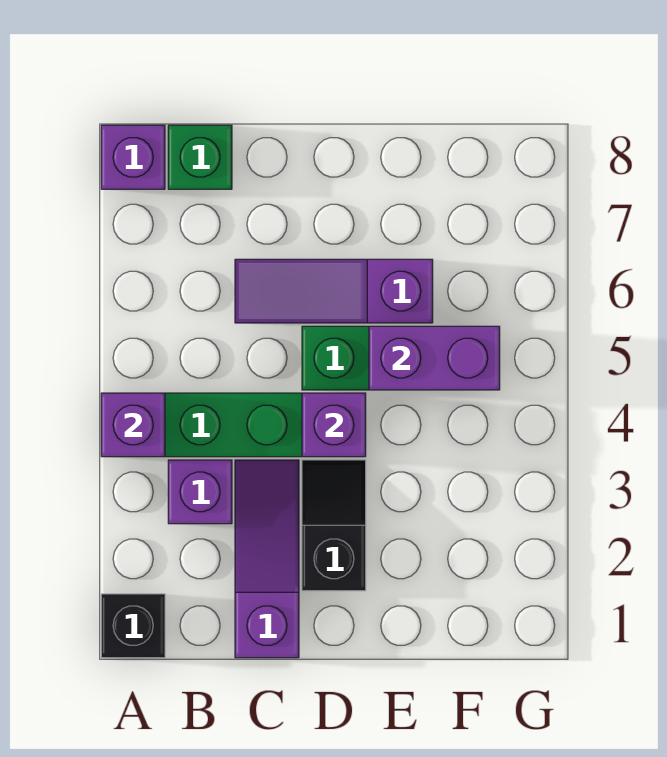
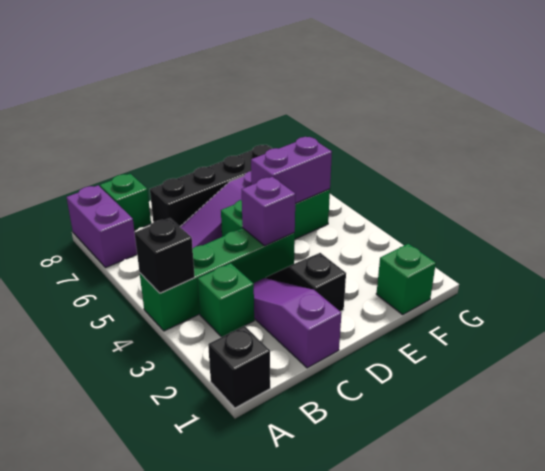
purple 1x1 brick [101,393,165,457] -> black 1x1 brick [135,218,195,293]
purple 1x1 brick [101,125,165,189] -> purple 1x2 brick [67,185,137,268]
purple 1x1 brick [168,460,232,524] -> green 1x1 brick [198,263,254,337]
none -> black 1x4 brick [150,145,272,226]
none -> green 1x1 brick [376,244,436,314]

